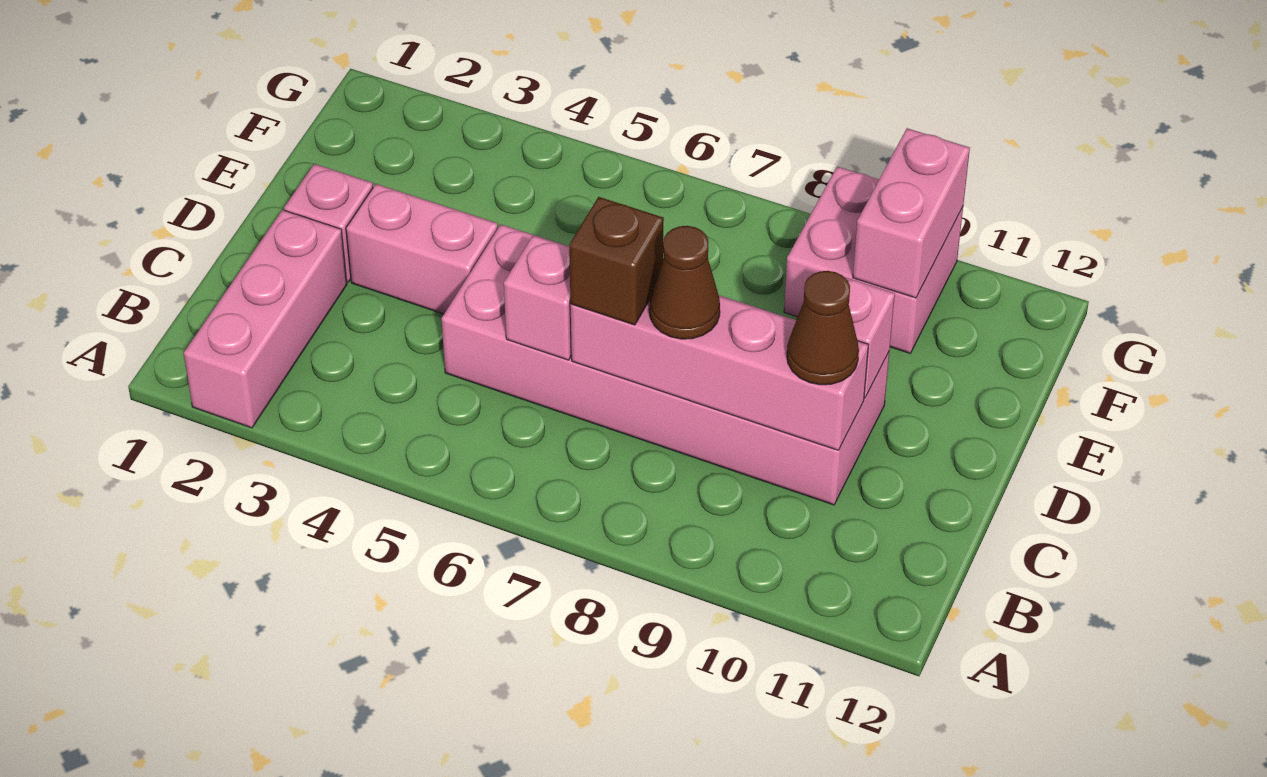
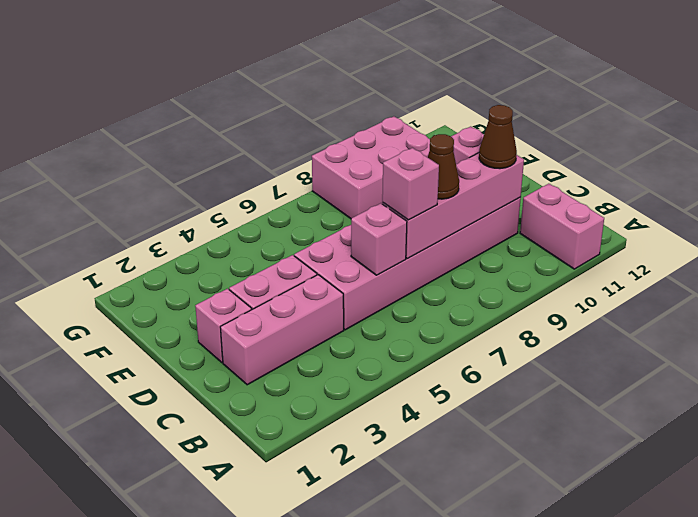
pink 1x3 brick [184,210,347,428] -> pink 1x3 brick turned to [220,275,344,385]
brown 1x1 brick [569,197,664,325] -> pink 1x1 brick [382,148,439,220]
pink 2x2 brick [784,167,963,353] -> pink 2x3 brick [312,116,430,219]
pink 1x2 brick [853,128,970,298] -> pink 1x2 brick moved to [520,184,604,269]

